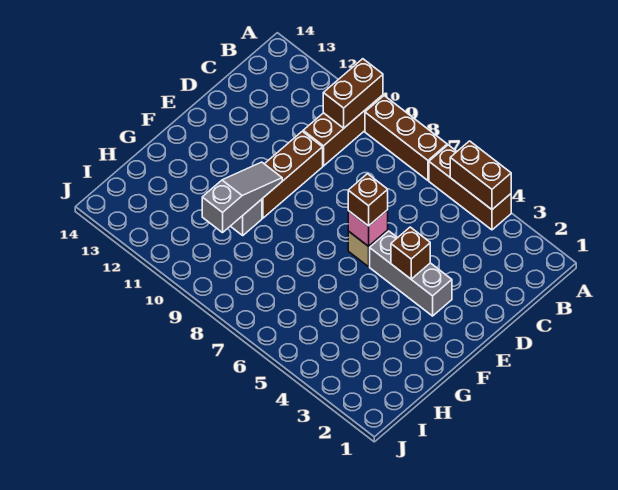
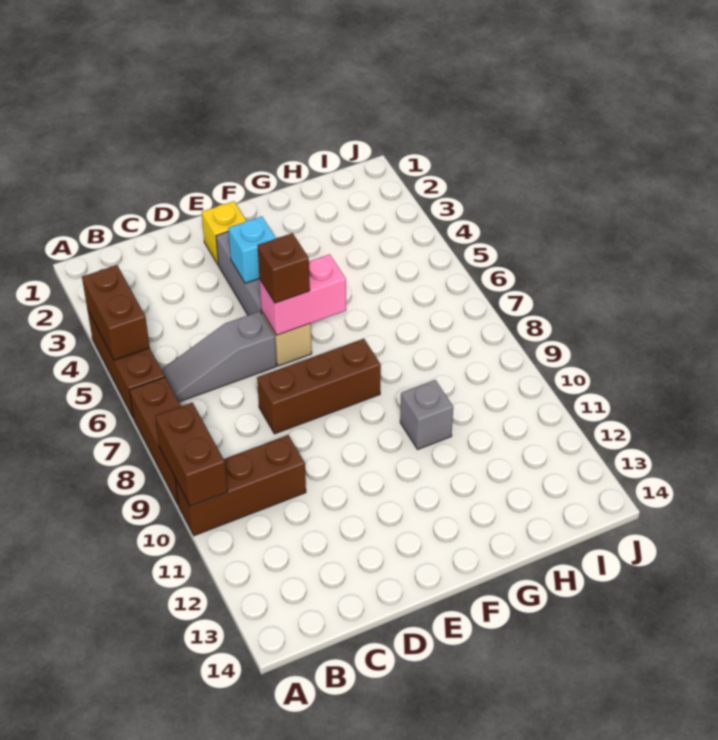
brown 1x2 brick [323,59,383,128] -> brown 1x2 brick turned to [155,403,228,506]
brown 1x3 brick [262,131,323,218] -> brown 1x3 brick moved to [257,339,381,434]
none -> yellow 1x1 brick [202,201,246,265]
brown 1x1 brick [391,227,430,279] -> cyan 1x1 brick [228,216,276,283]
pink 1x1 brick [348,210,388,246] -> pink 1x2 brick [260,254,346,335]
grey 1x3 slope [202,162,282,233] -> grey 1x3 slope moved to [162,311,276,402]

